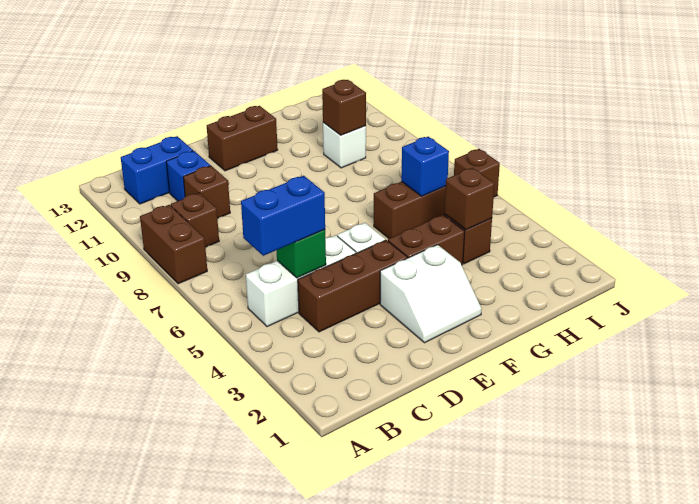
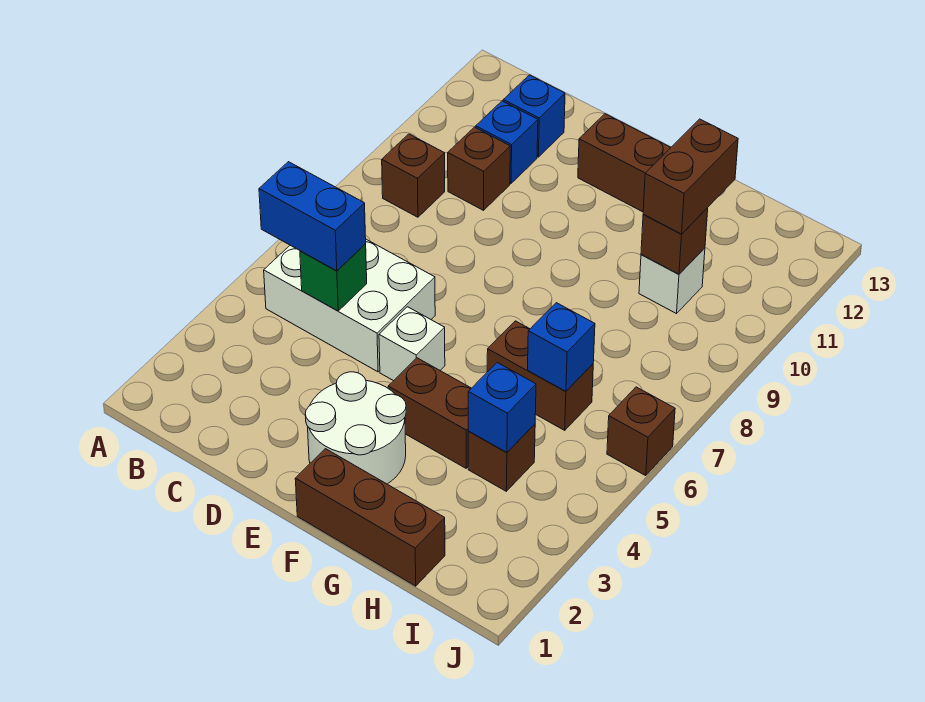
brown 1x2 brick [140,205,207,284] -> brown 1x2 brick moved to [643,119,738,234]
white 1x3 brick [246,235,356,327] -> white 2x3 brick [264,239,435,372]
blue 1x2 brick [121,136,193,204] -> blue 1x1 brick [503,75,565,157]
brown 1x3 brick [298,240,408,332] -> brown 1x3 brick moved to [295,449,445,586]
white 2x2 slope [380,245,482,343] -> white 2x2 round brick [305,372,406,484]
brown 1x1 brick [444,168,495,230] -> blue 1x1 brick [468,363,536,452]

